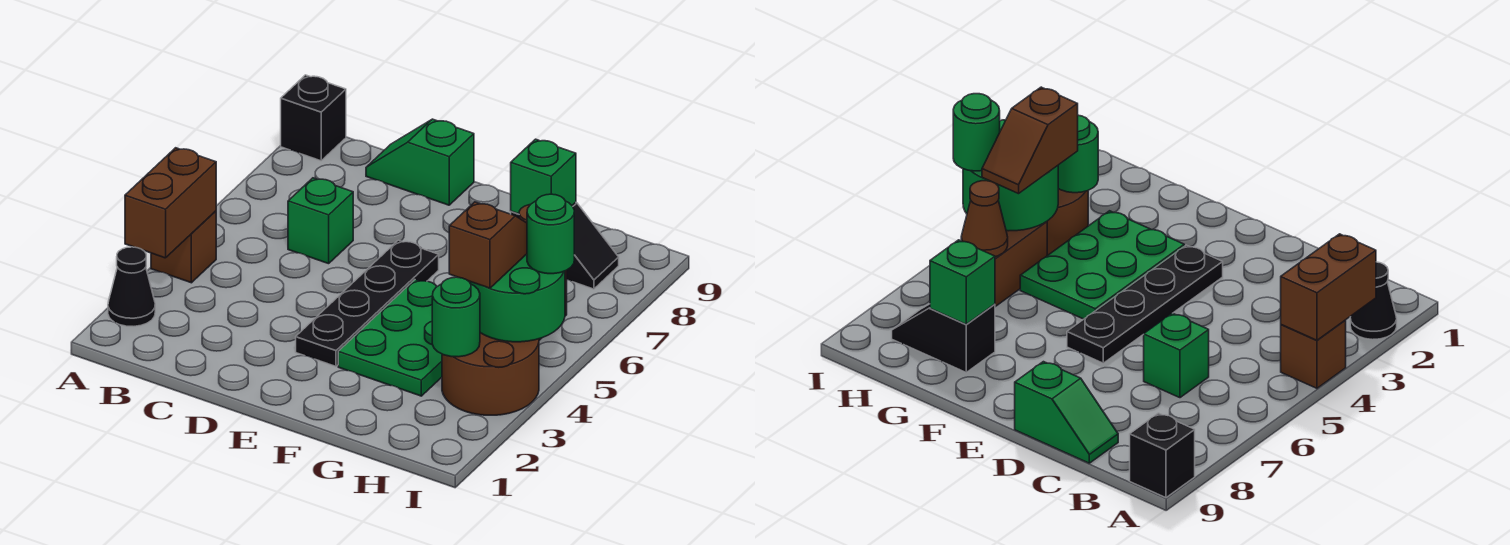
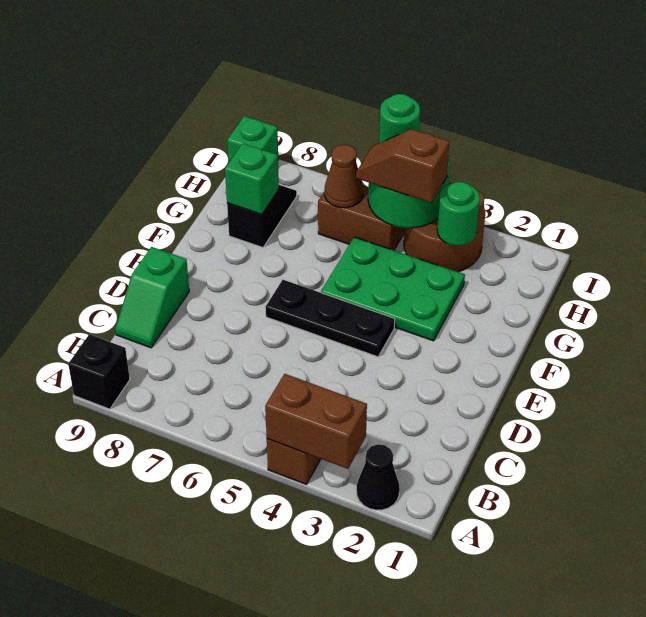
green 1x1 brick [288,178,353,264] -> green 1x1 brick moved to [227,116,278,162]
black 1x4 plate [296,240,439,366] -> black 1x3 plate [266,280,395,357]

